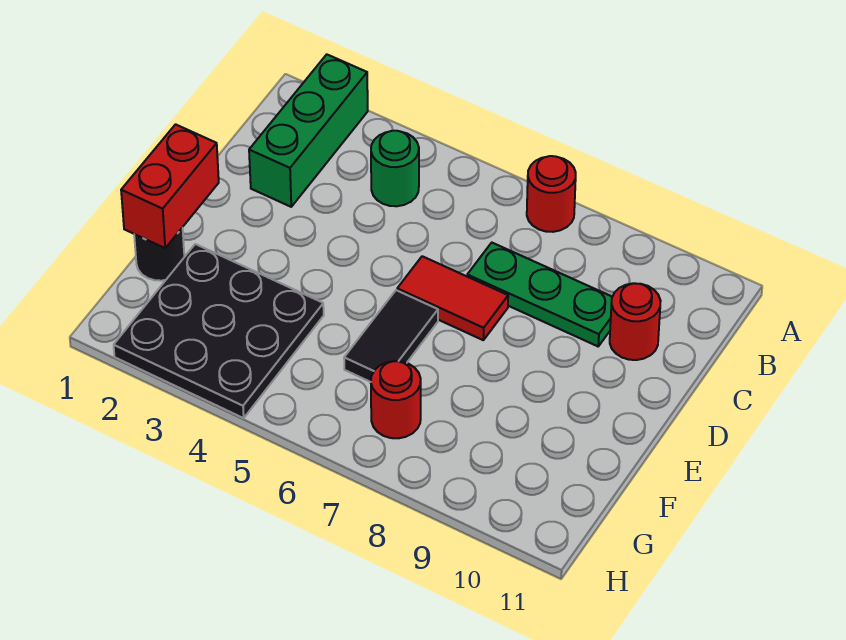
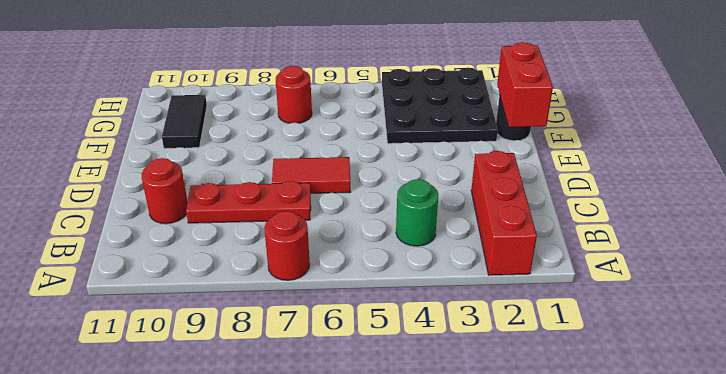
green 1x3 brick [249,54,368,207] -> red 1x3 brick [471,151,537,275]
green 1x3 plate [467,243,612,346] -> red 1x3 plate [186,181,311,223]
black 1x2 tile [344,290,438,382] -> black 1x2 tile moved to [162,95,207,148]

